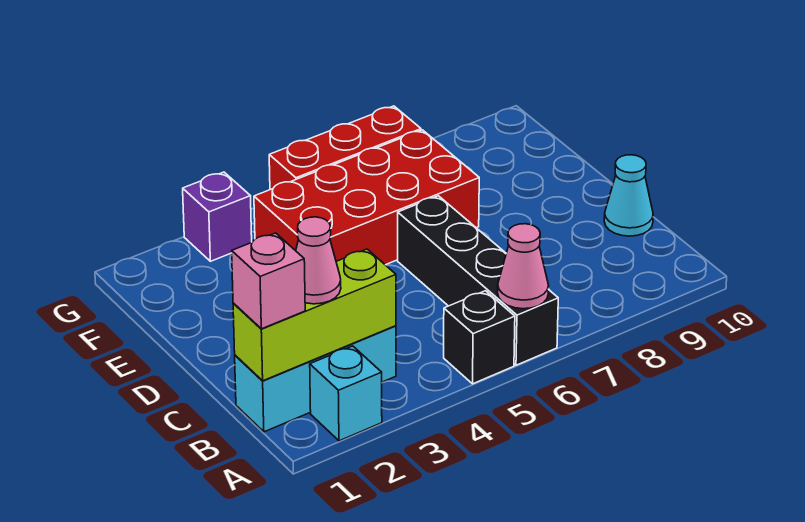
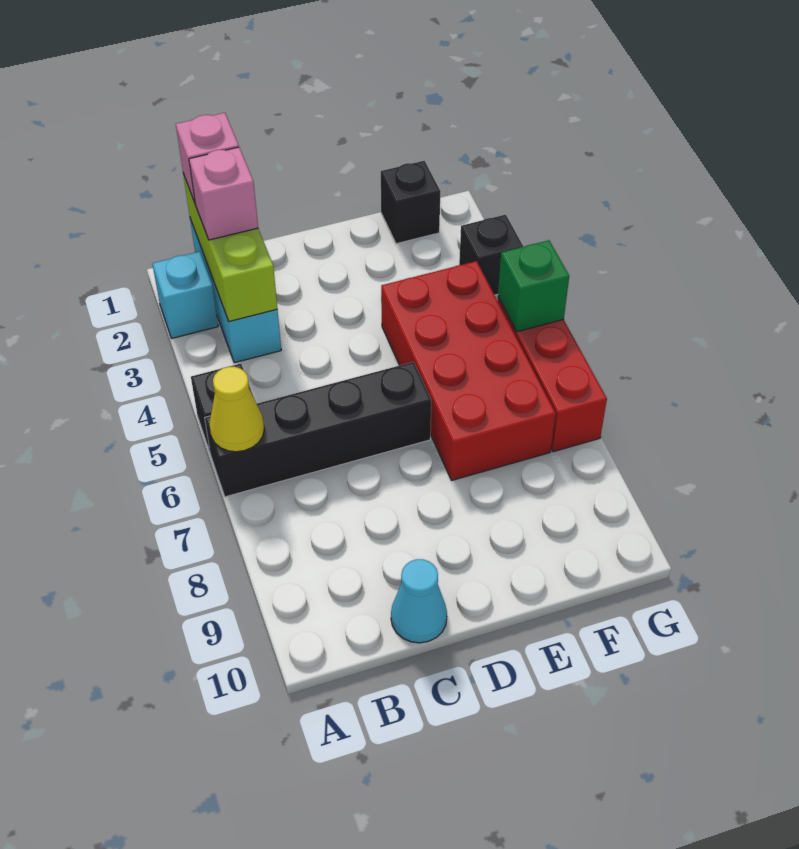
pink 1x1 cone [498,224,549,309] -> yellow 1x1 cone [209,367,264,452]
pink 1x1 cone [296,217,341,304] -> pink 1x1 brick [189,147,258,240]
none -> black 1x1 brick [381,161,441,244]
purple 1x1 brick [183,172,252,261] -> black 1x1 brick [459,215,523,295]
none -> green 1x1 brick [498,240,569,332]

